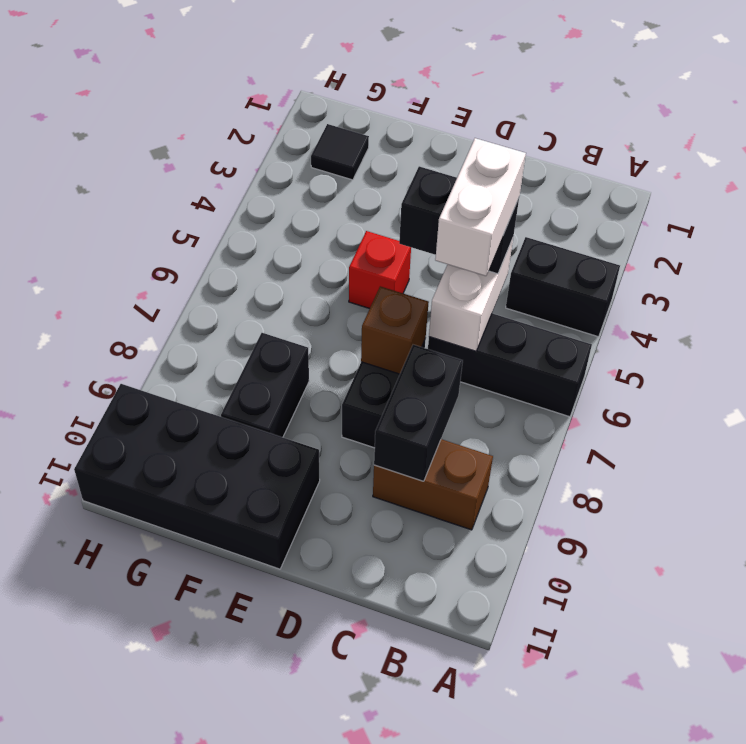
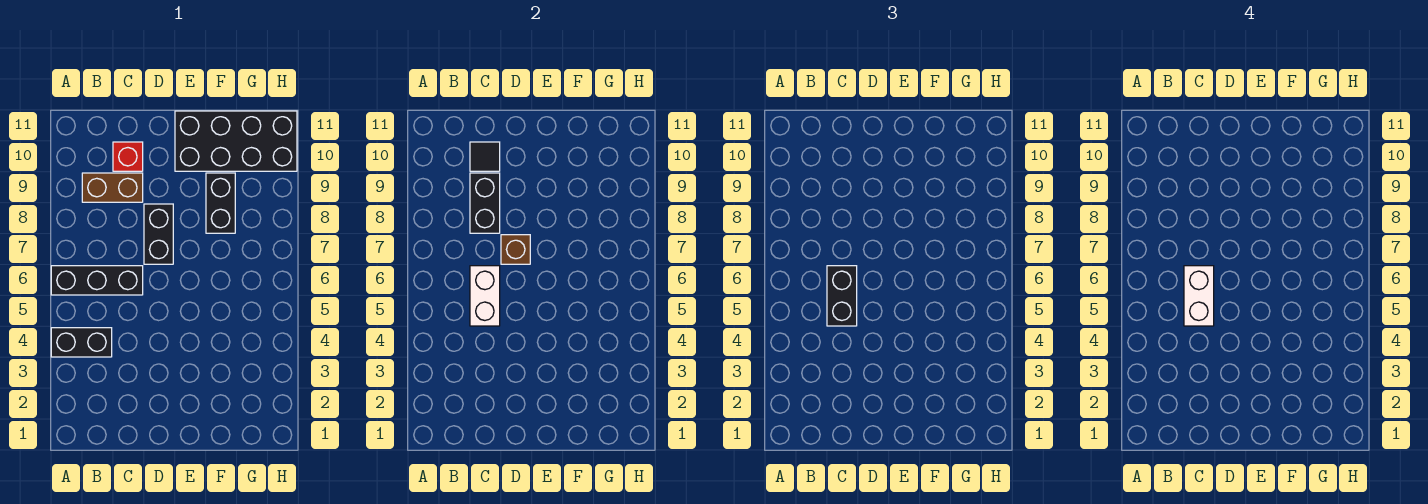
black 1x2 brick [399,166,519,274] -> black 1x2 brick turned to [827,266,857,326]
red 1x1 brick [349,231,411,309] -> red 1x1 brick moved to [113,142,143,171]
black 1x1 tile [311,124,369,180] -> black 1x1 tile moved to [470,142,500,171]

